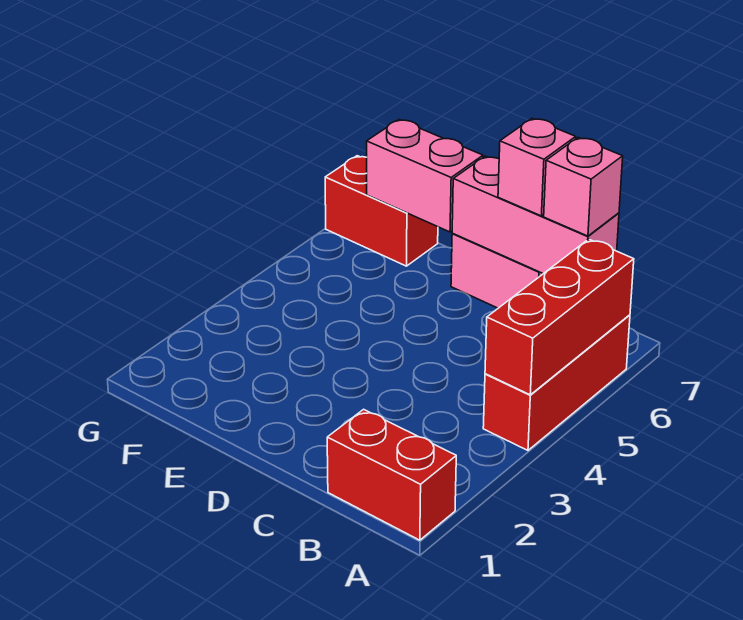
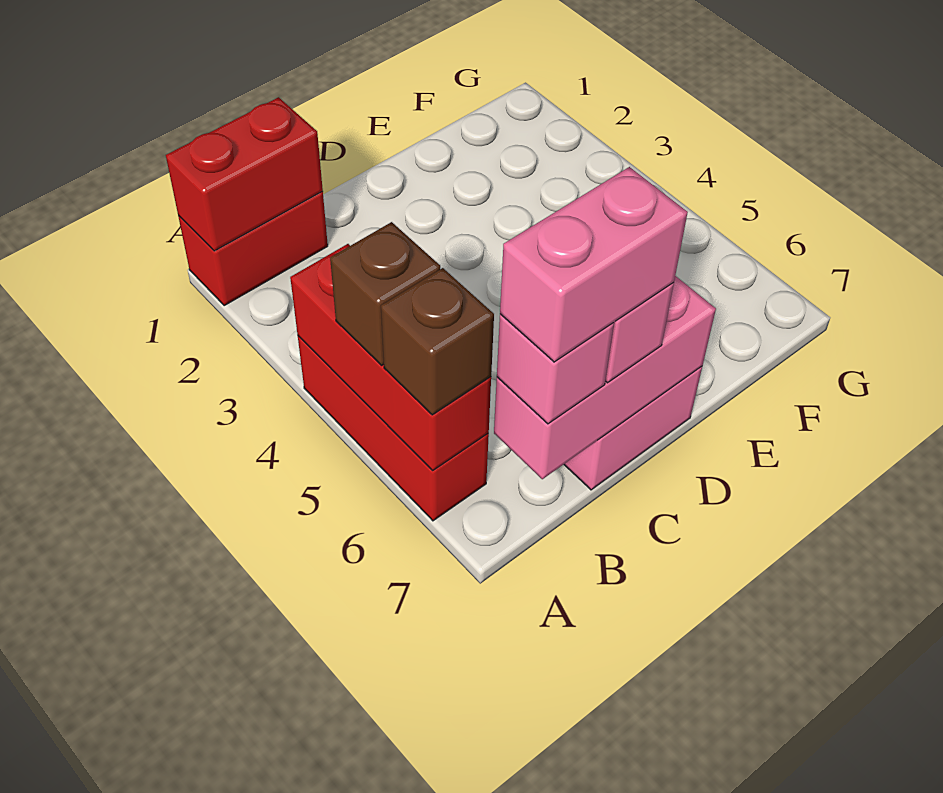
none -> brown 1x1 brick [330,222,440,365]
none -> brown 1x1 brick [381,268,494,415]
pink 1x2 brick [367,120,483,232] -> pink 1x2 brick moved to [500,167,688,362]
red 1x2 brick [325,156,438,266] -> red 1x2 brick moved to [166,97,323,251]

